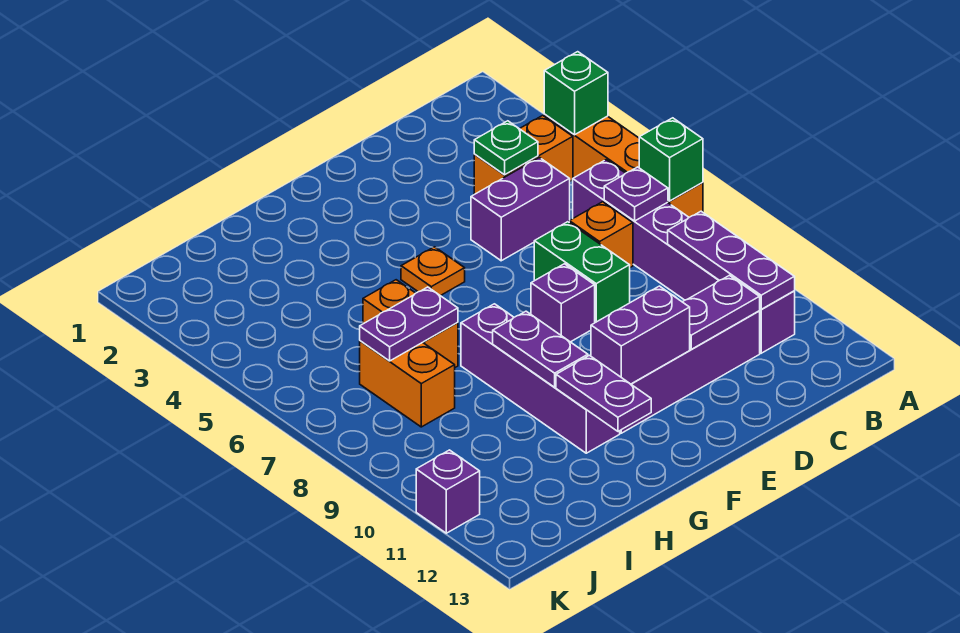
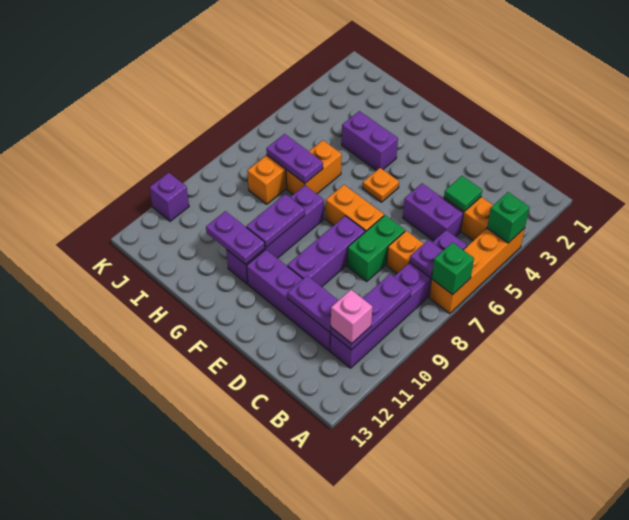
none -> pink 1x1 brick [331,290,372,343]
green 1x1 plate [474,121,538,175] -> green 1x1 tile [444,176,482,211]
none -> orange 1x2 brick [326,185,384,232]
purple 1x1 brick [531,264,595,342] -> purple 1x3 brick [287,216,365,287]
purple 1x2 brick [591,286,690,384] -> purple 1x2 brick moved to [342,111,398,170]
purple 1x2 plate [556,355,651,431] -> purple 1x2 plate turned to [206,211,265,265]

